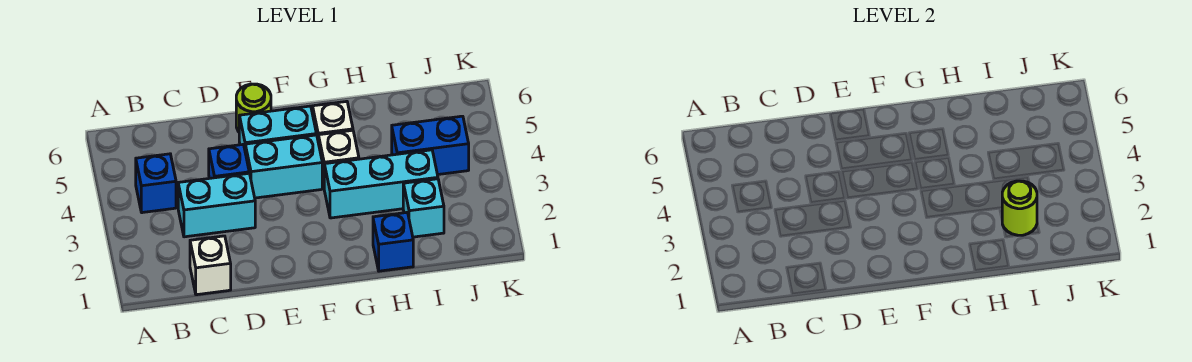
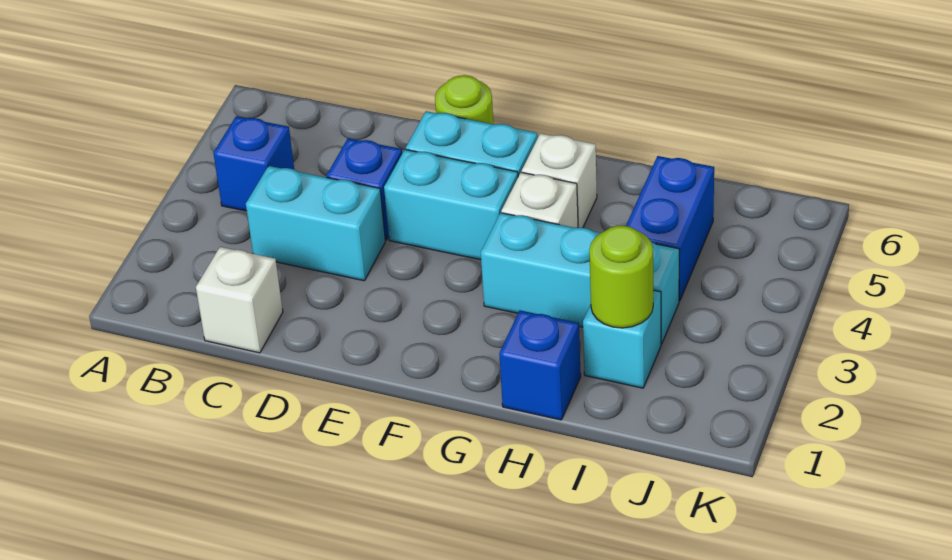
blue 1x2 brick [392,116,469,175] -> blue 1x2 brick turned to [626,156,714,301]

